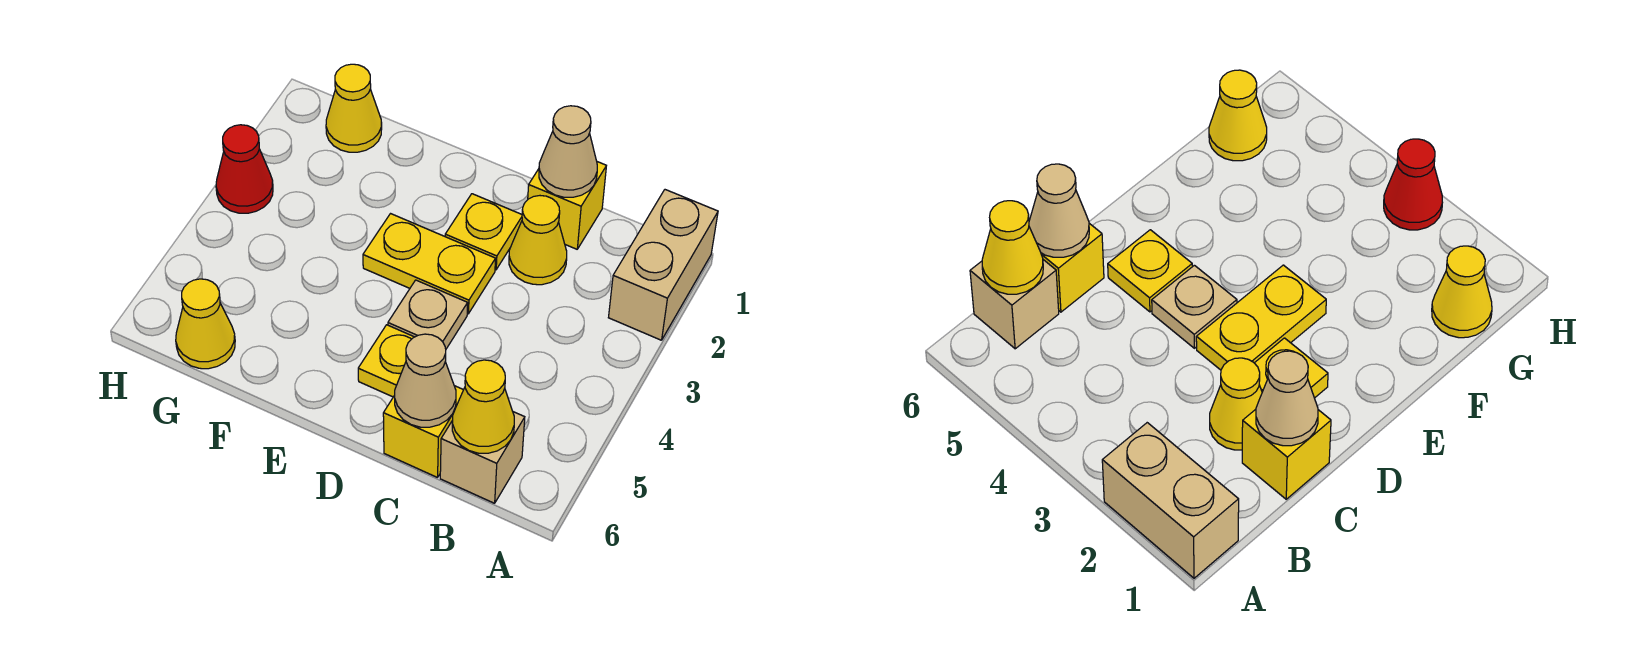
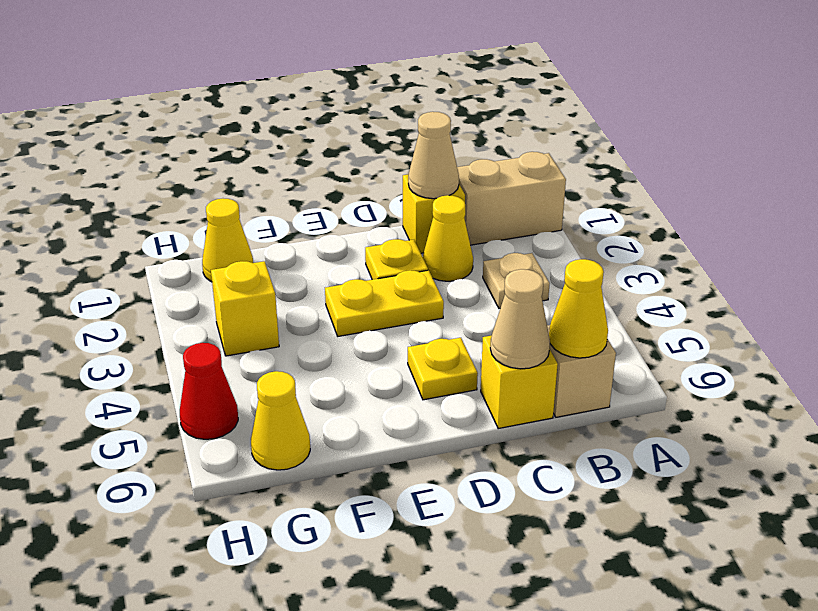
tan 1x2 brick [608,190,718,340] -> tan 1x2 brick turned to [457,152,566,245]
tan 1x1 plate [388,280,468,349] -> tan 1x1 plate moved to [483,253,550,308]
none -> yellow 1x1 brick [211,261,279,356]
red 1x1 cone [216,125,273,213] -> red 1x1 cone moved to [180,343,238,439]

